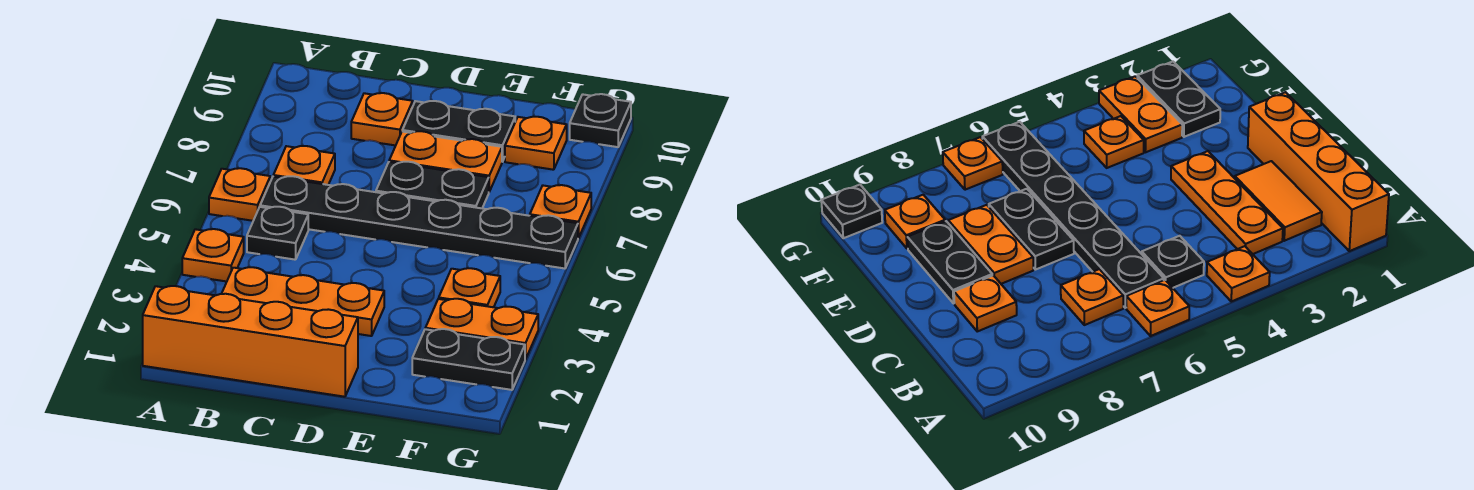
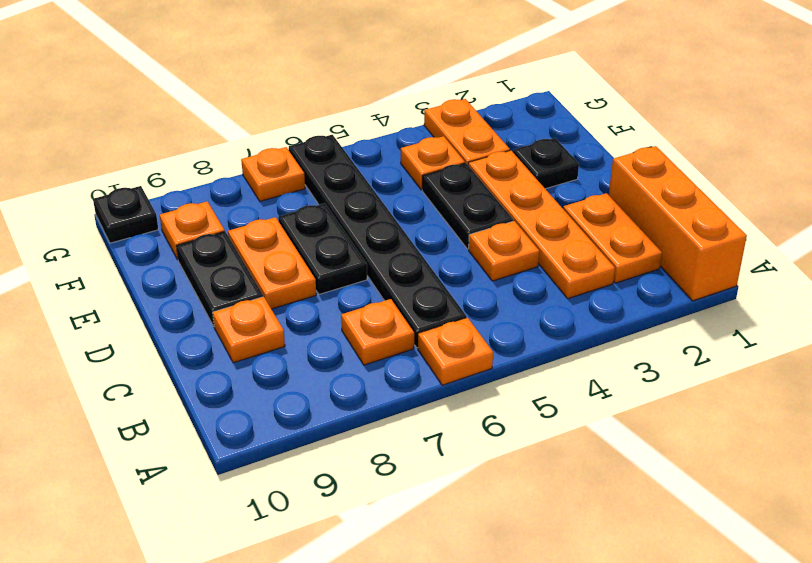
orange 1x4 brick [143,286,358,397] -> orange 1x3 brick [609,146,747,301]
orange 1x1 plate [182,229,244,282] -> orange 1x1 plate moved to [469,221,539,281]
orange 1x2 tile [1235,161,1322,241] -> orange 1x2 plate [563,193,662,283]
orange 1x3 plate [222,267,384,336] -> orange 1x4 plate [468,150,615,299]
black 1x1 plate [247,207,308,260] -> black 1x1 plate moved to [513,138,579,189]
black 1x2 plate [412,329,525,390] -> black 1x2 plate moved to [422,163,513,249]

